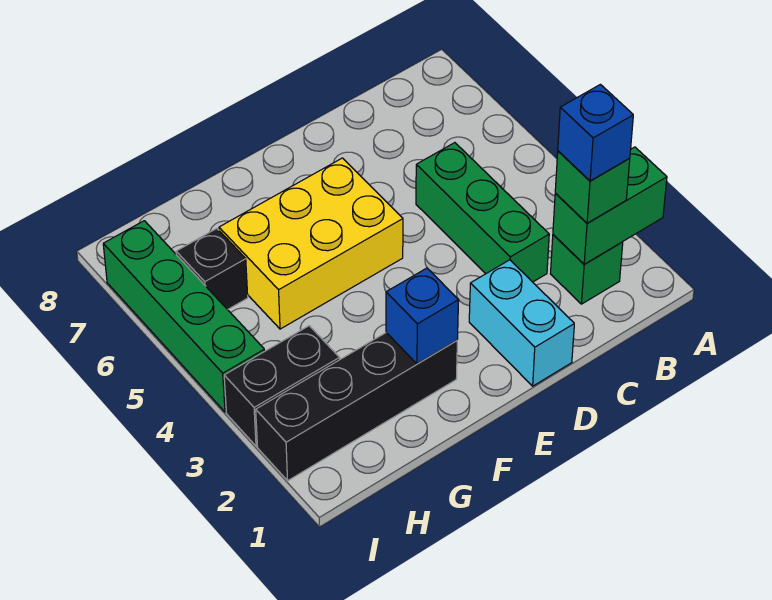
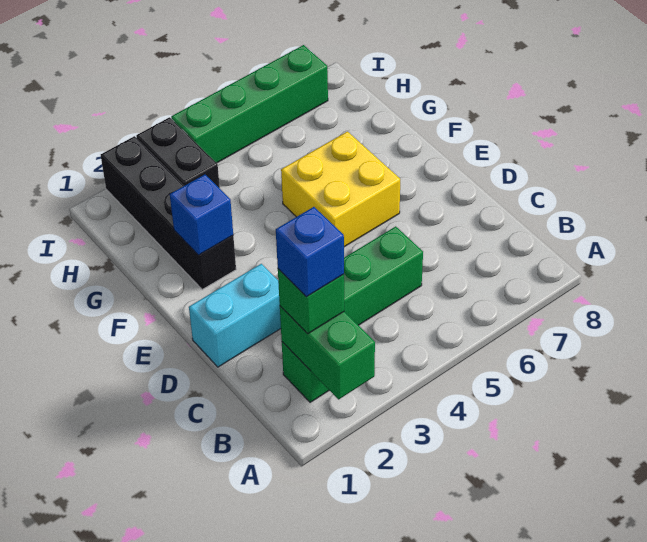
yellow 2x3 brick [219,158,403,329] -> yellow 2x2 brick [281,132,400,247]
black 1x1 brick [176,229,248,310] -> none

